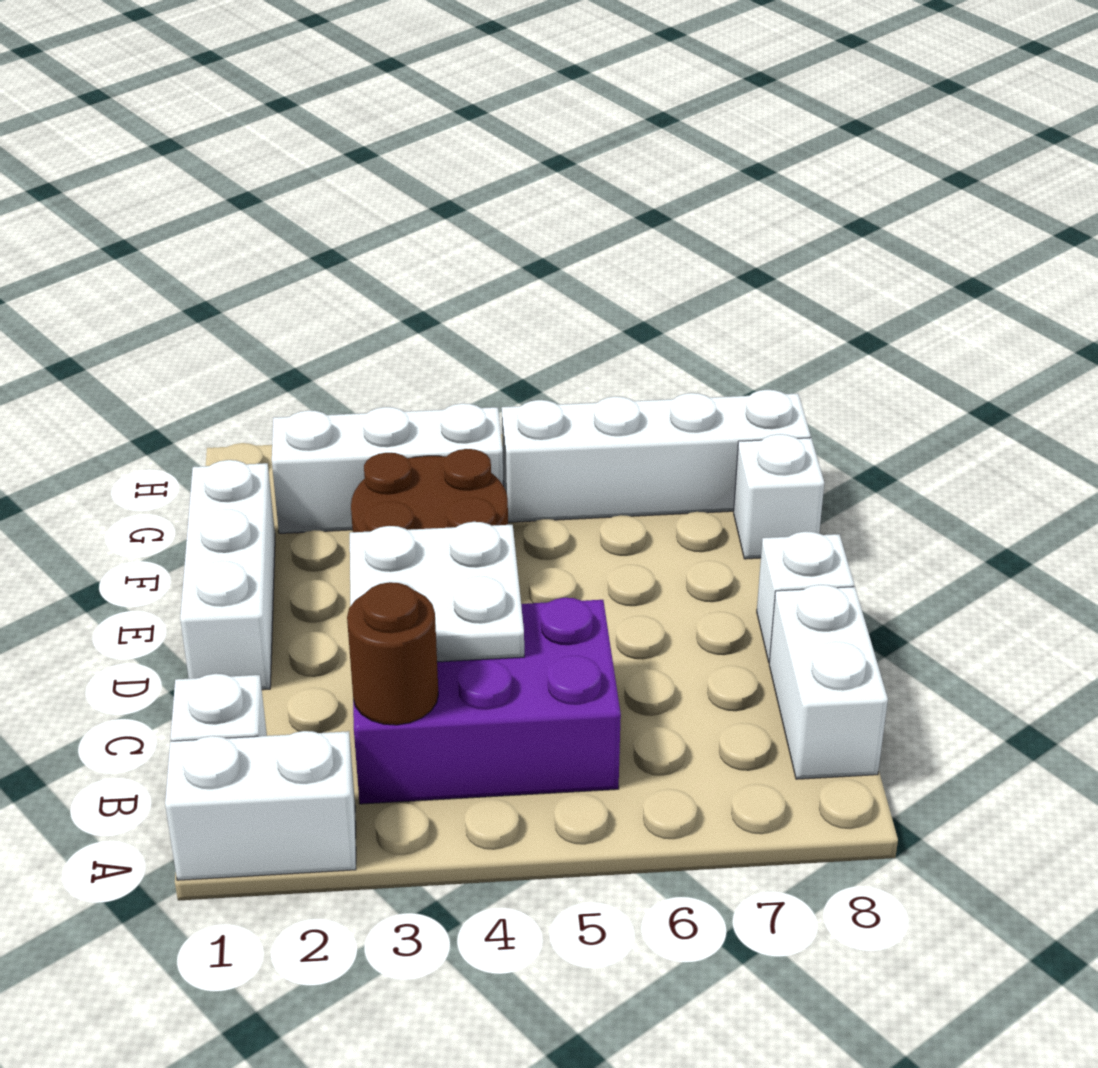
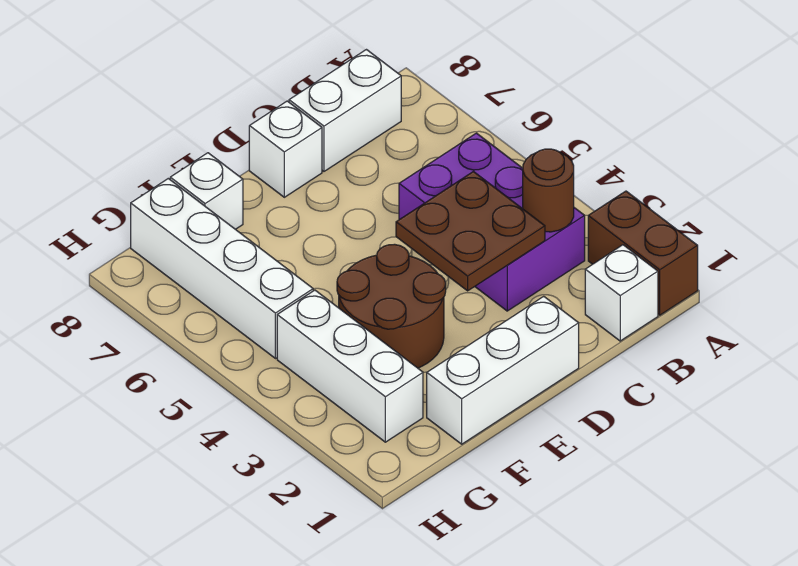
white 1x2 brick [165,731,356,880] -> brown 1x2 brick [588,191,698,315]
white 2x2 plate [350,522,524,662] -> brown 2x2 plate [396,172,545,291]

